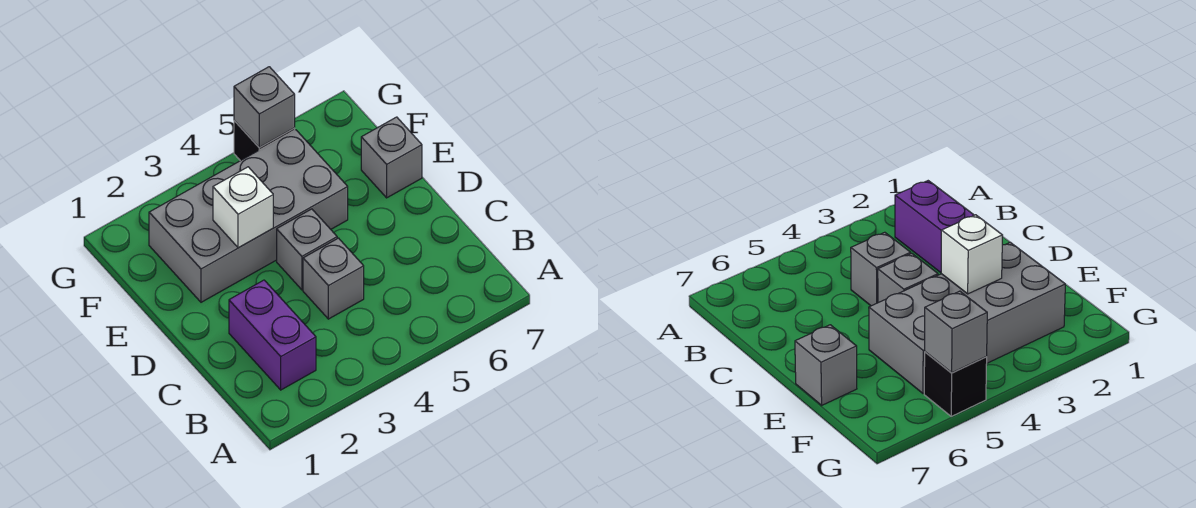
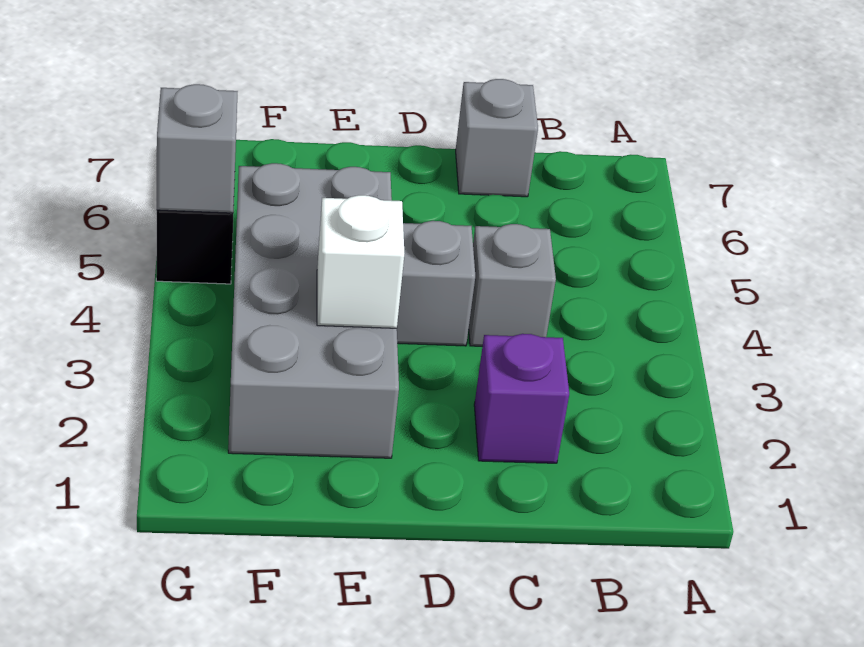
purple 1x2 brick [229,280,316,390] -> purple 1x1 brick [474,334,569,463]
grey 1x1 brick [361,117,422,198] -> grey 1x1 brick moved to [456,79,538,197]

